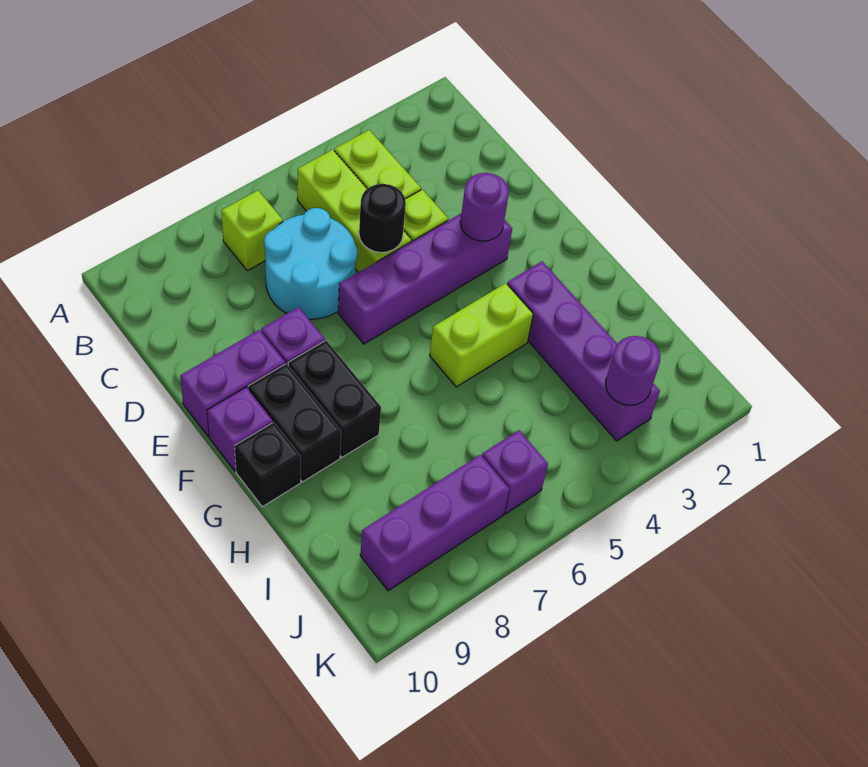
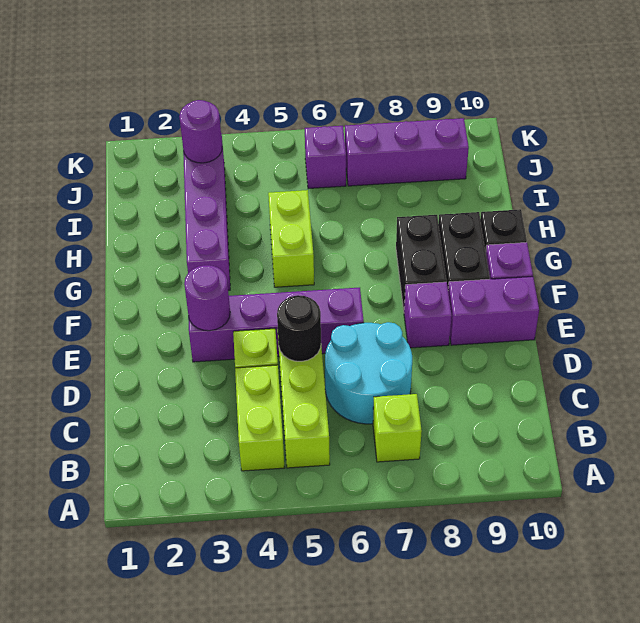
lime 1x2 brick [430,283,533,387] -> lime 1x2 brick turned to [268,190,314,287]

